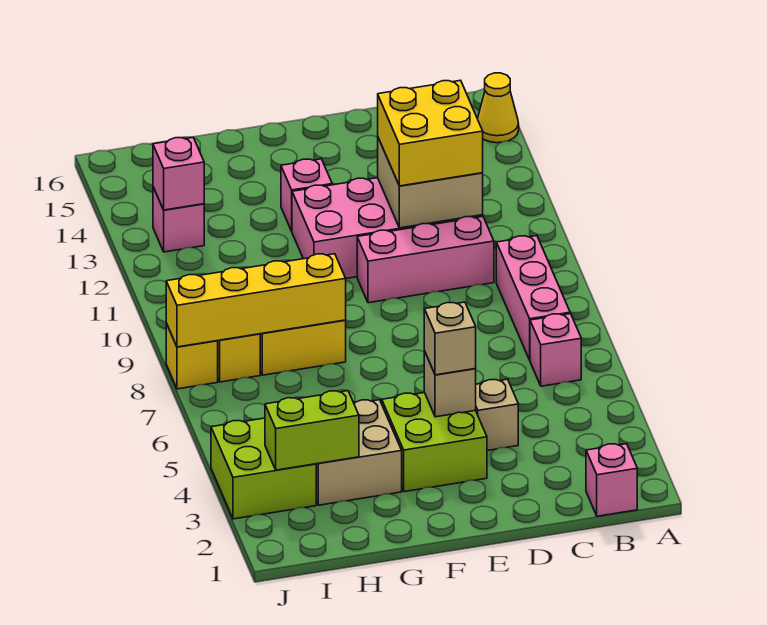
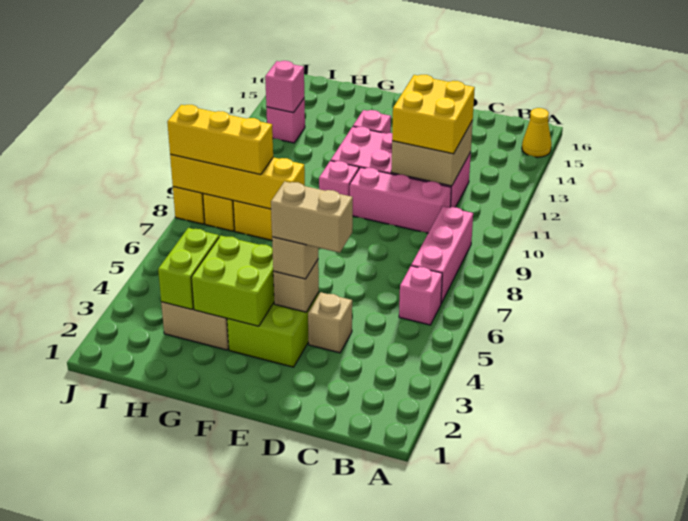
pink 1x1 brick [586,444,637,516] -> pink 1x1 brick moved to [319,161,359,196]
none -> tan 1x2 brick [271,182,353,253]
lime 1x2 brick [265,391,359,470] -> lime 1x2 brick turned to [158,228,219,309]
none -> yellow 1x3 brick [167,105,273,175]
lime 2x2 brick [211,418,316,519] -> lime 2x2 brick moved to [191,236,274,326]

